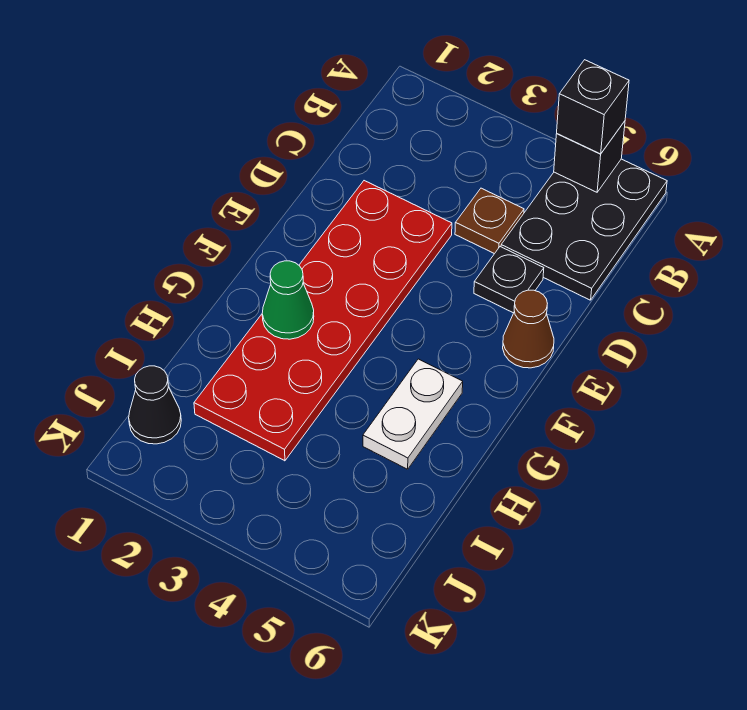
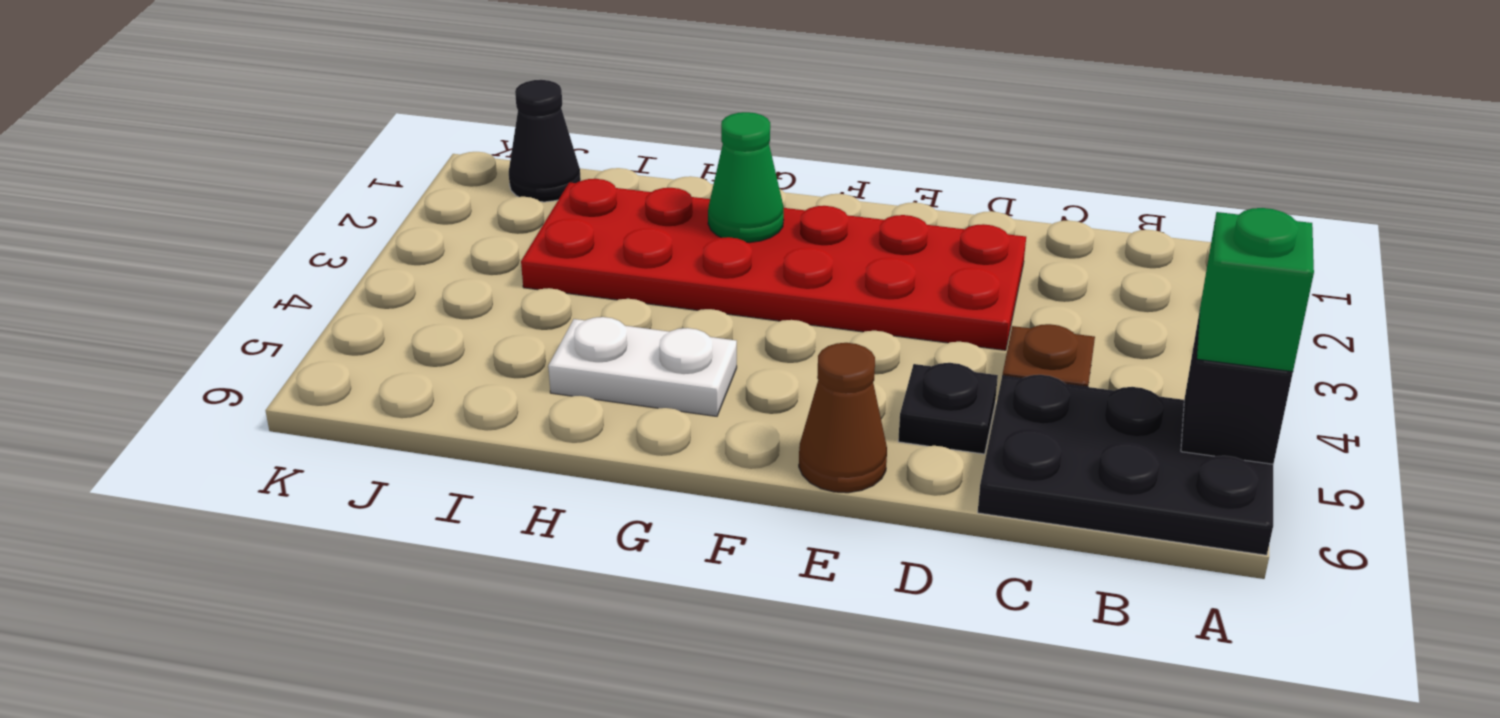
black 1x1 brick [557,60,629,154] -> green 1x1 brick [1197,208,1314,372]

